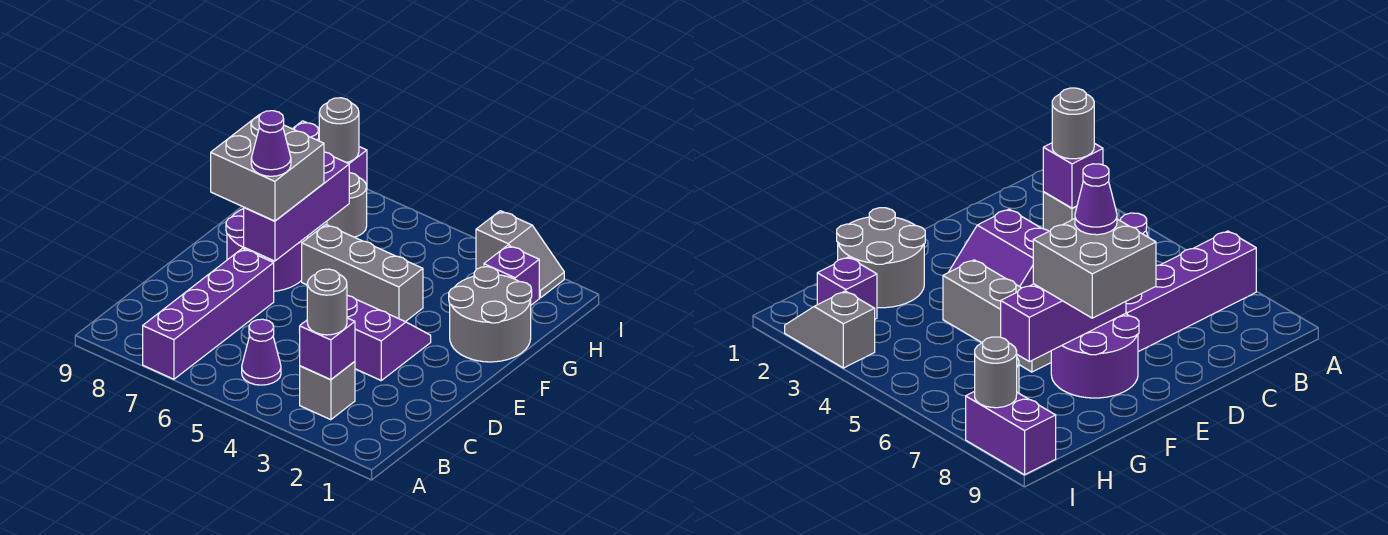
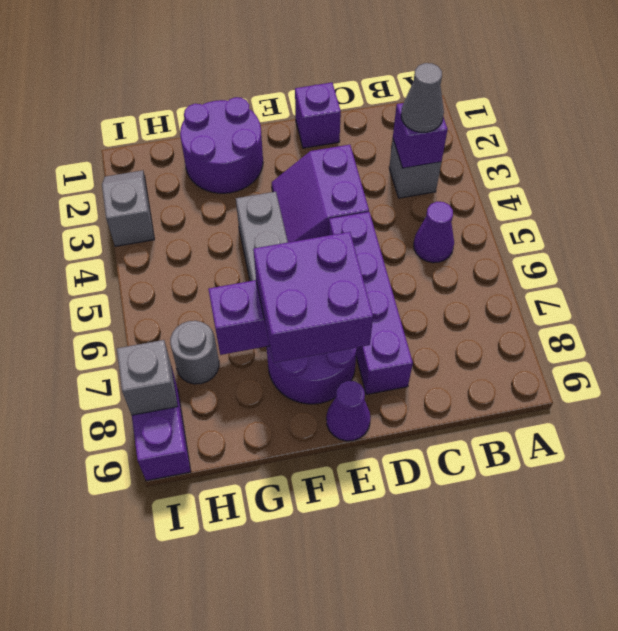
purple 1x4 brick [143,248,274,379] -> purple 1x4 brick turned to [329,212,413,395]
grey 1x1 round brick [307,269,347,335] -> grey 1x1 cone [401,63,444,132]
grey 2x2 brick [211,114,324,221] -> purple 2x2 brick [253,232,373,363]
purple 1x1 cone [251,111,291,176] -> purple 1x1 cone moved to [326,381,370,441]
grey 2x2 round brick [449,267,532,362] -> purple 2x2 round brick [180,97,263,193]
purple 1x1 brick [484,245,539,305] -> purple 1x1 brick moved to [295,83,341,148]
grey 1x1 round brick [319,98,359,163] -> grey 1x1 brick [117,340,178,415]

